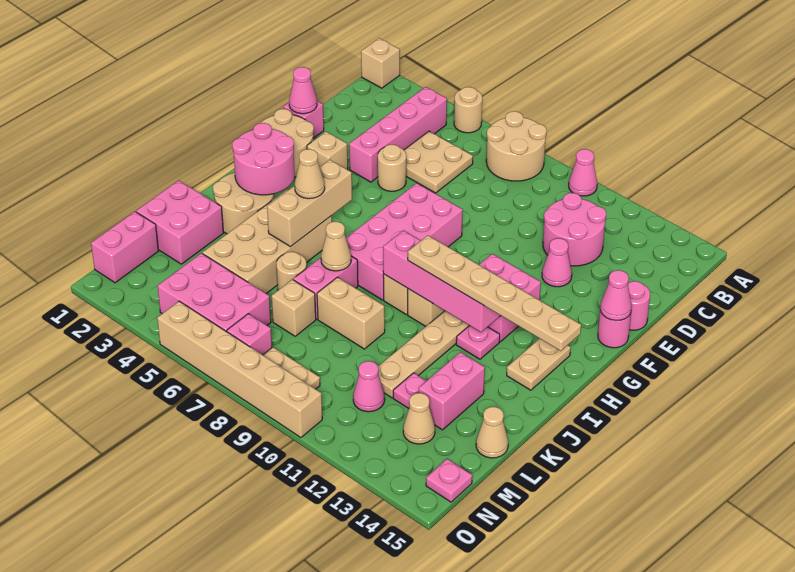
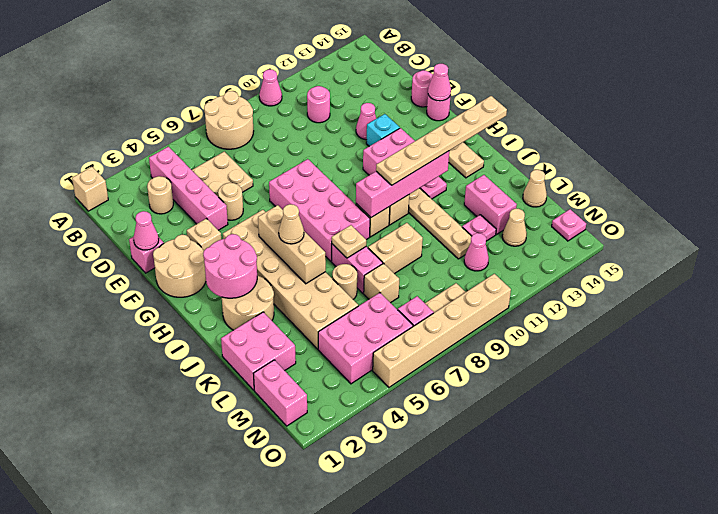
tan 1x1 round brick [454,87,482,133] -> tan 1x1 round brick moved to [147,176,173,214]
pink 2x2 round brick [543,193,606,266] -> pink 1x1 round brick [307,86,330,123]
none -> cyan 1x1 brick [366,114,400,146]
tan 2x4 brick [202,190,332,293] -> tan 2x6 brick [223,210,358,349]
tan 1x1 cone [321,222,351,271] -> tan 1x1 plate [332,225,366,258]

